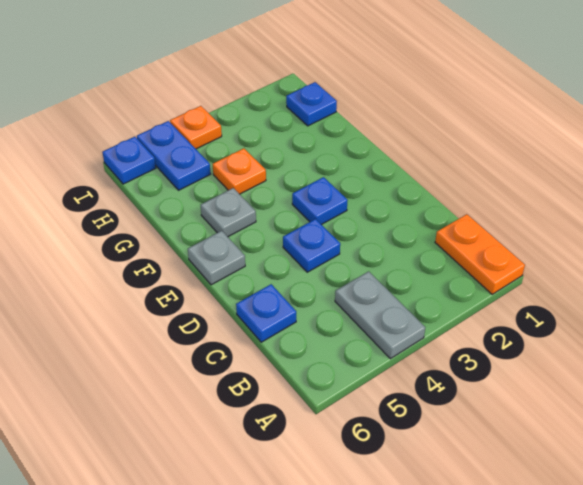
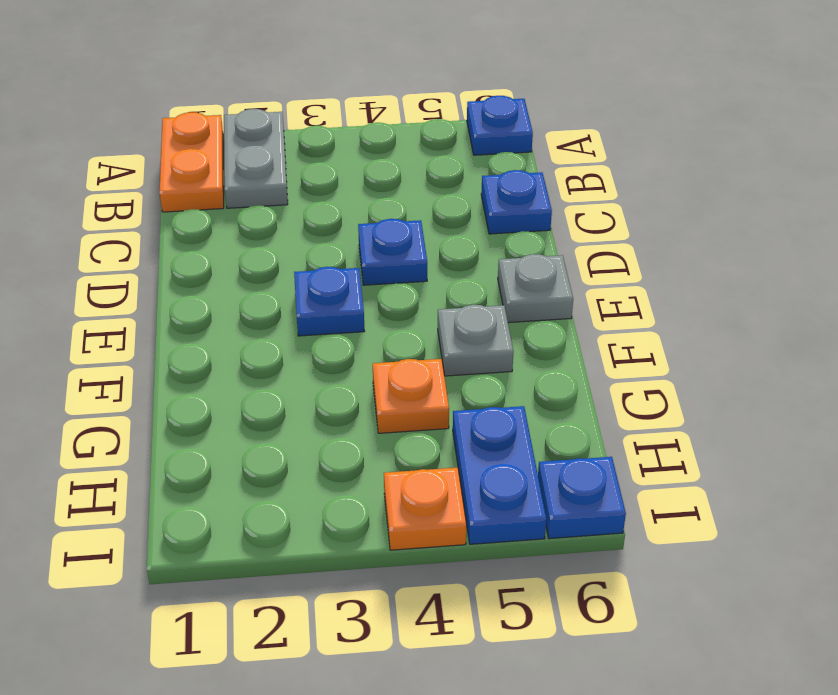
grey 1x2 plate [335,271,425,359] -> grey 1x2 plate moved to [224,109,288,208]
blue 1x1 plate [286,82,337,126] -> blue 1x1 plate moved to [467,96,533,155]

